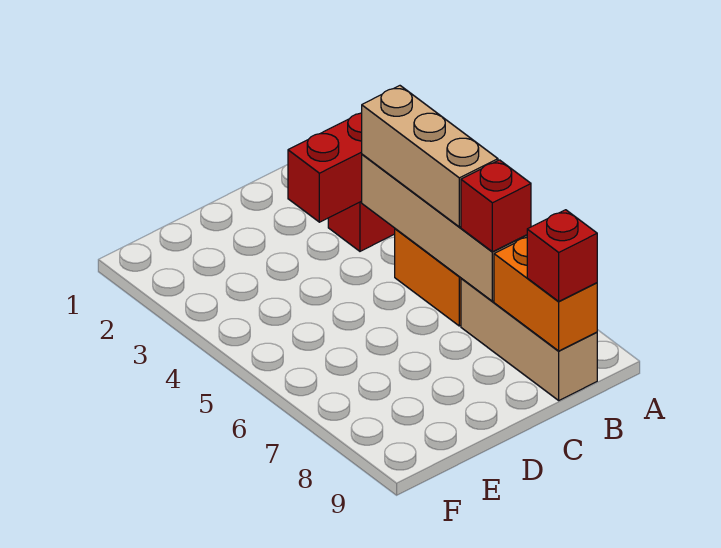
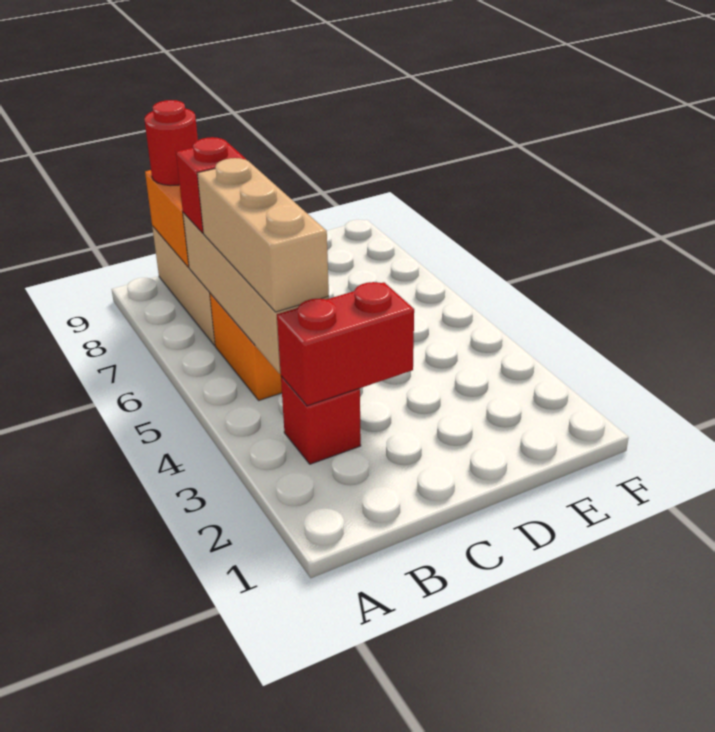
red 1x1 brick [527,210,597,302] -> red 1x1 round brick [144,100,198,186]

